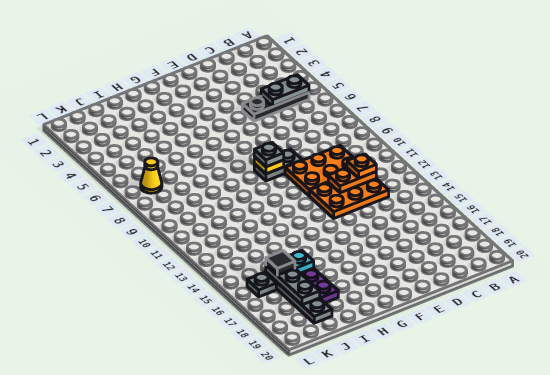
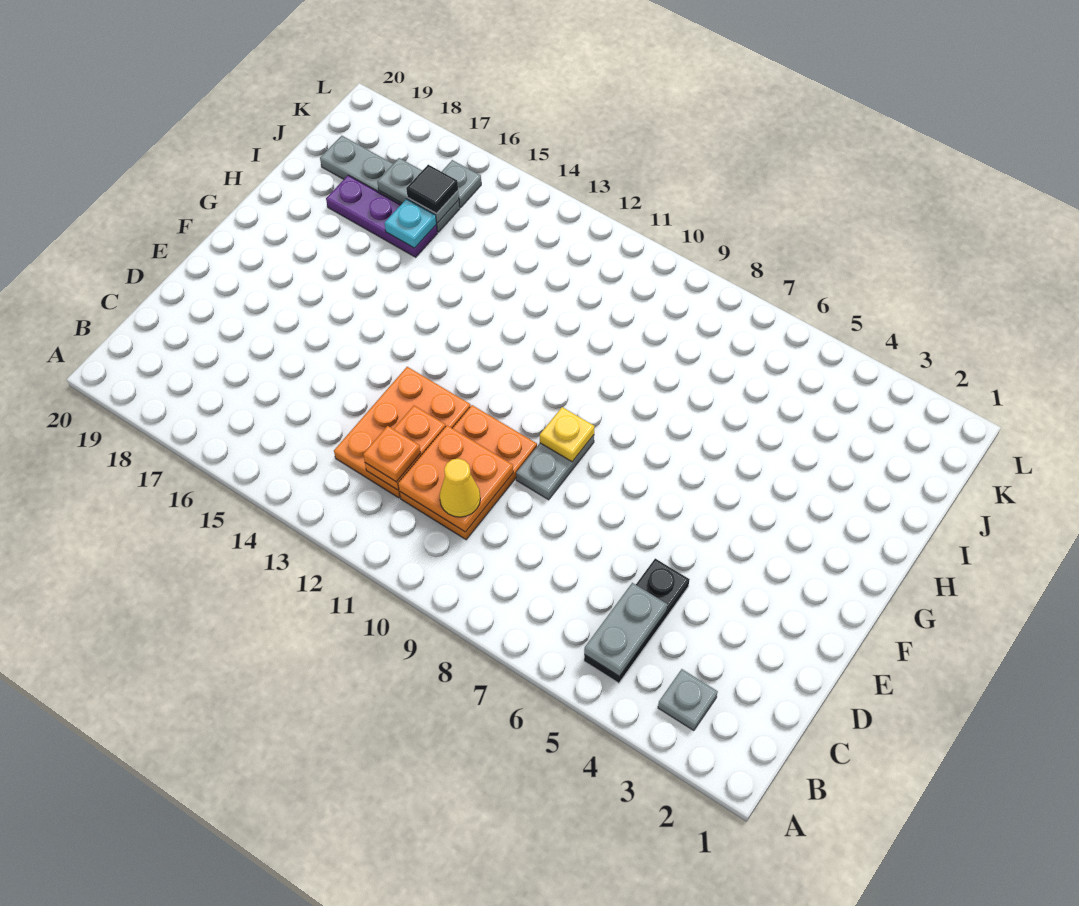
none -> orange 2x2 plate [398,425,513,532]
grey 1x1 plate [254,142,284,167] -> grey 1x1 plate moved to [658,669,718,731]
grey 1x3 plate [266,265,320,305] -> grey 1x2 plate [377,158,459,223]
yellow 1x1 cone [141,158,162,193] -> yellow 1x1 cone moved to [440,458,480,517]

